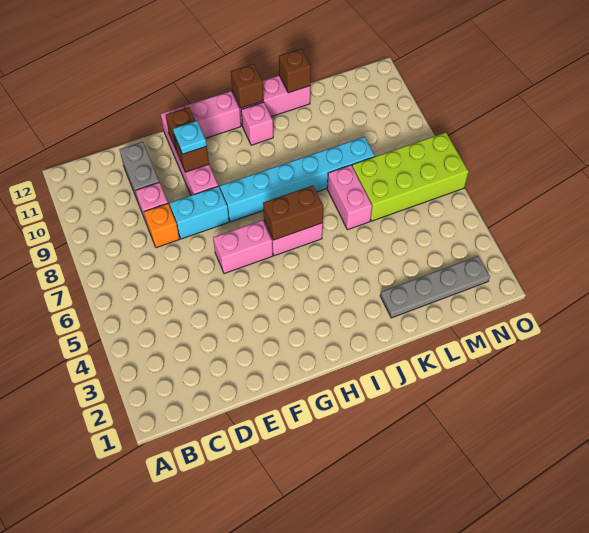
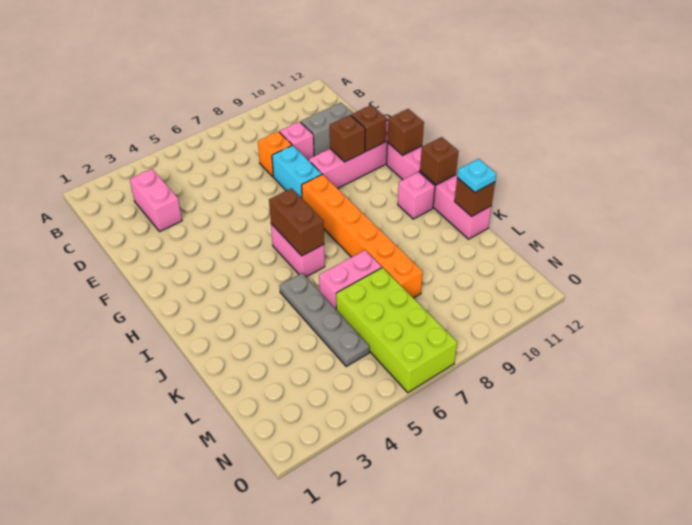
pink 1x2 brick [213,220,273,274] -> pink 1x2 brick moved to [130,169,182,231]
cyan 1x1 plate [173,121,207,154] -> cyan 1x1 plate moved to [457,159,496,193]
cyan 1x6 brick [220,137,375,222] -> orange 1x6 brick [302,174,423,298]
none -> brown 1x1 brick [387,109,424,155]
grey 1x4 plate [380,256,490,318] -> grey 1x4 plate moved to [279,273,370,366]

